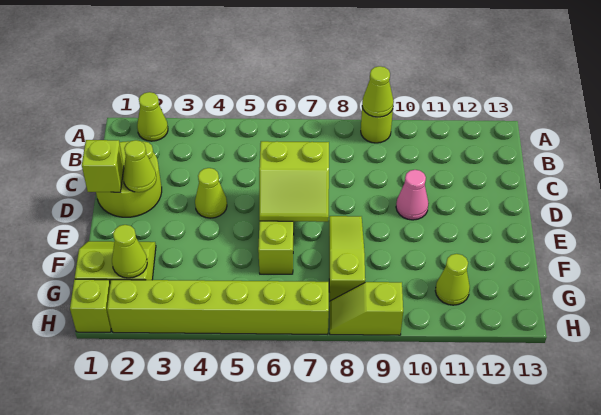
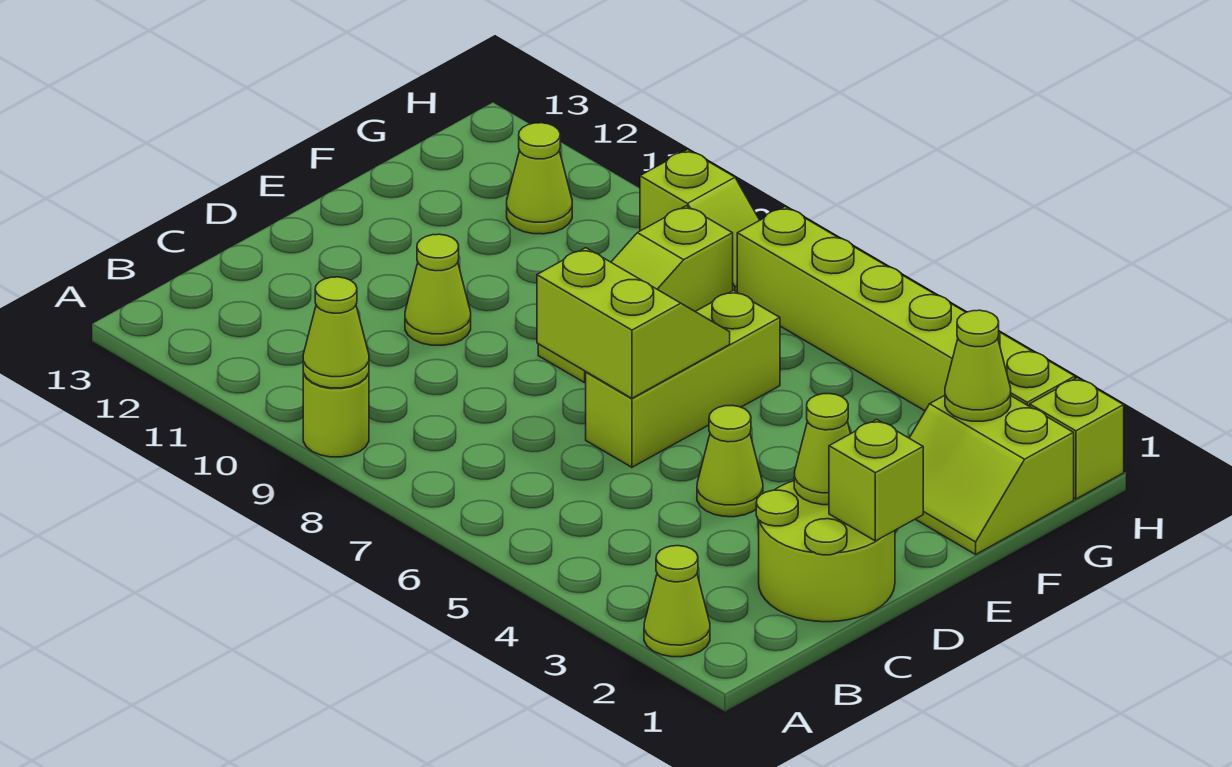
pink 1x1 cone [396,170,429,220] -> lime 1x1 cone [405,234,471,345]

